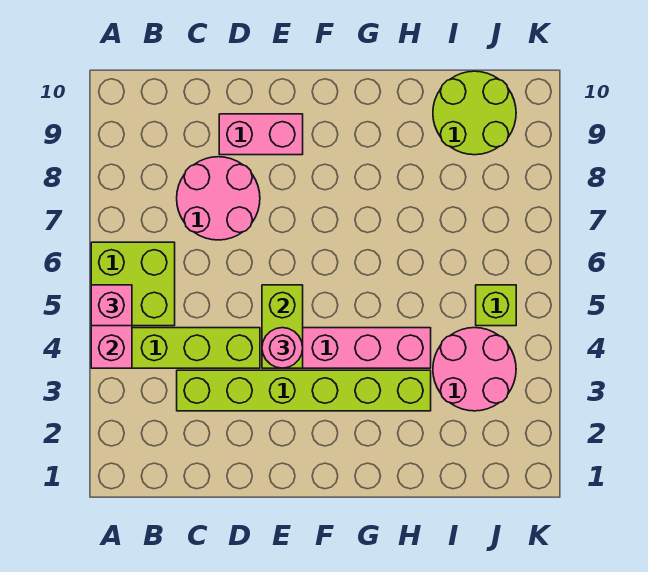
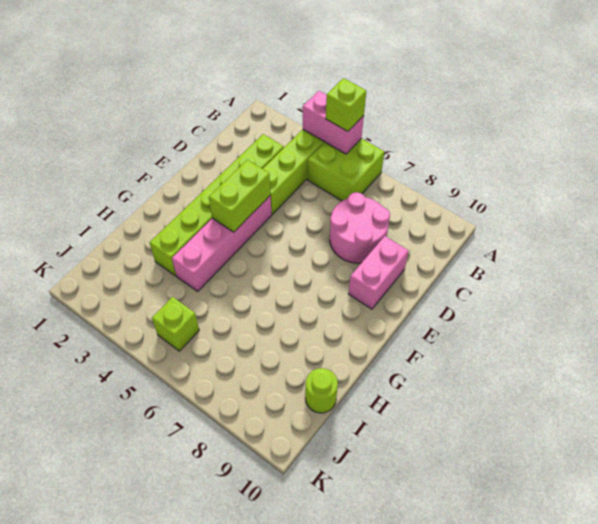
pink 1x1 brick [91,285,132,326] -> lime 1x1 brick [326,78,366,131]
lime 1x2 brick [262,285,303,368] -> lime 1x2 brick turned to [209,160,271,232]
pink 1x1 round brick [262,328,303,368] -> none
pink 2x2 round brick [433,328,516,411] -> none
lime 2x2 round brick [433,71,516,155] -> lime 1x1 round brick [305,368,338,413]

